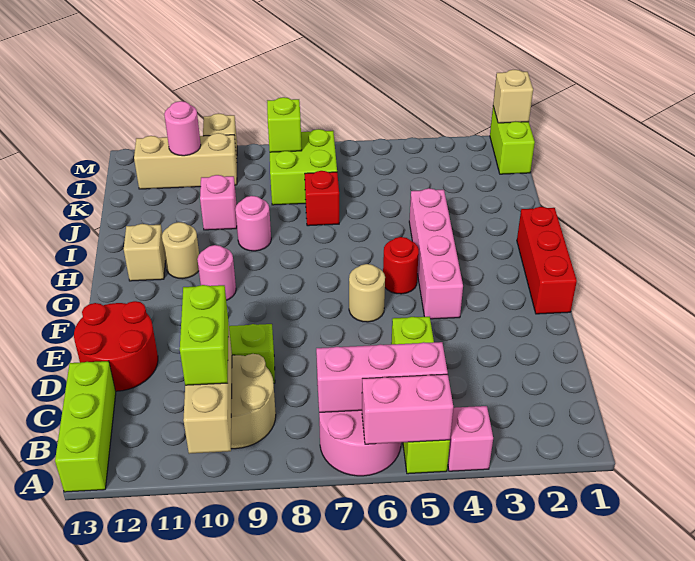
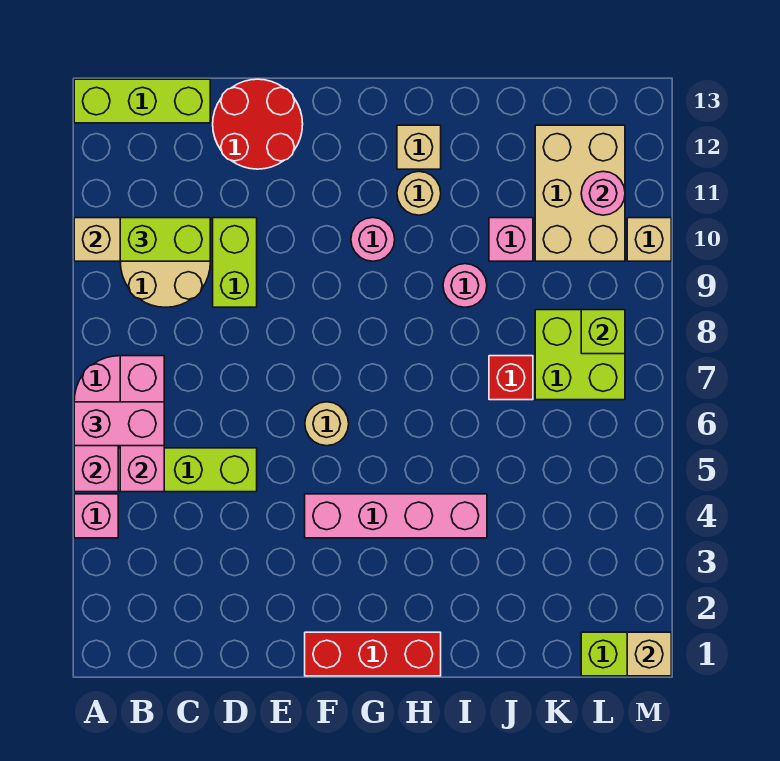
none -> pink 1x2 brick [74,402,164,446]
red 1x1 round brick [383,237,419,294] -> none
tan 1x3 brick [134,133,237,189] -> tan 2x3 brick [535,125,625,261]

